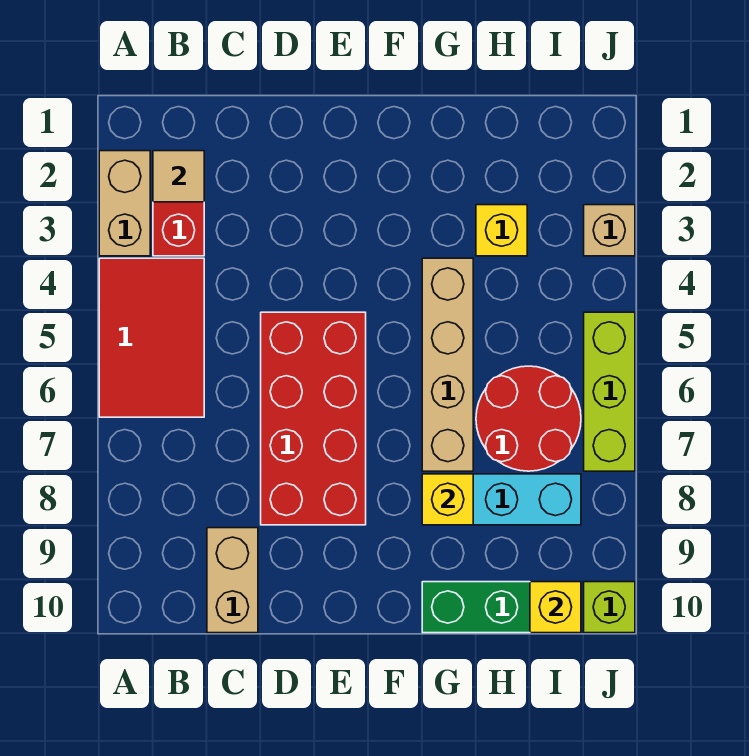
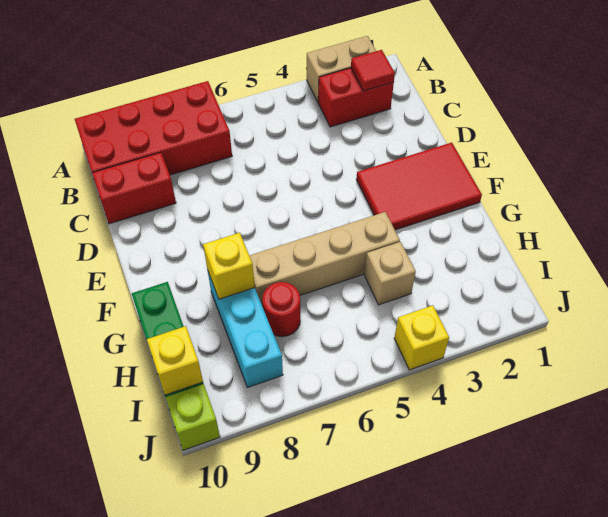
red 2x3 tile [99,258,204,417] -> red 2x3 tile moved to [356,142,482,230]
tan 1x1 tile [153,151,204,202] -> red 1x1 tile [351,50,395,91]
tan 1x2 brick [207,528,258,633] -> red 1x2 brick [92,152,176,224]
red 2x4 brick [261,312,366,525] -> red 2x4 brick moved to [75,81,232,175]
yellow 1x1 brick [476,205,527,256] -> yellow 1x1 brick moved to [394,305,449,370]
red 2x2 round brick [476,366,581,471] -> red 1x1 round brick [262,282,300,337]
tan 1x1 brick [584,205,635,256] -> tan 1x1 brick moved to [365,242,416,305]
lime 1x3 brick [584,312,635,471] -> none

